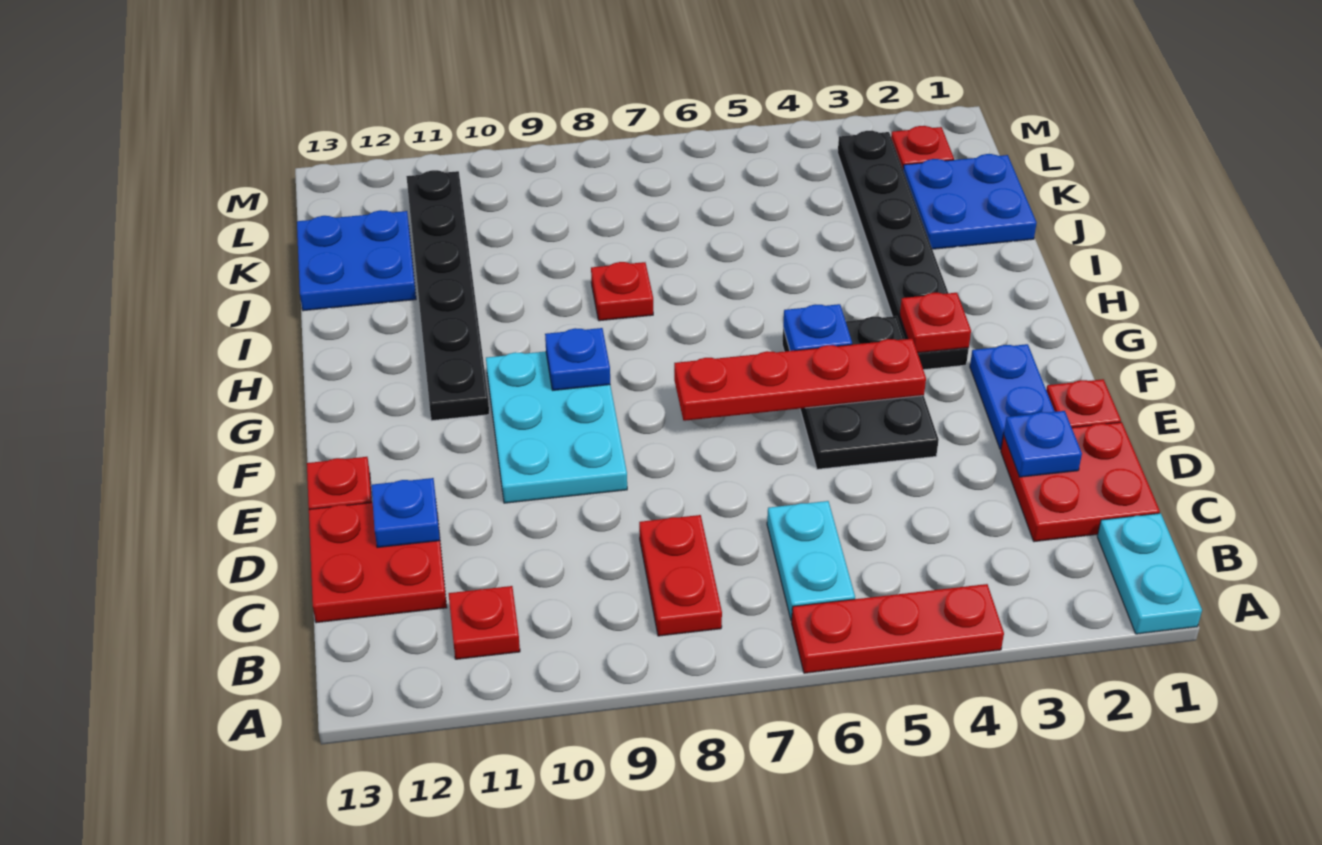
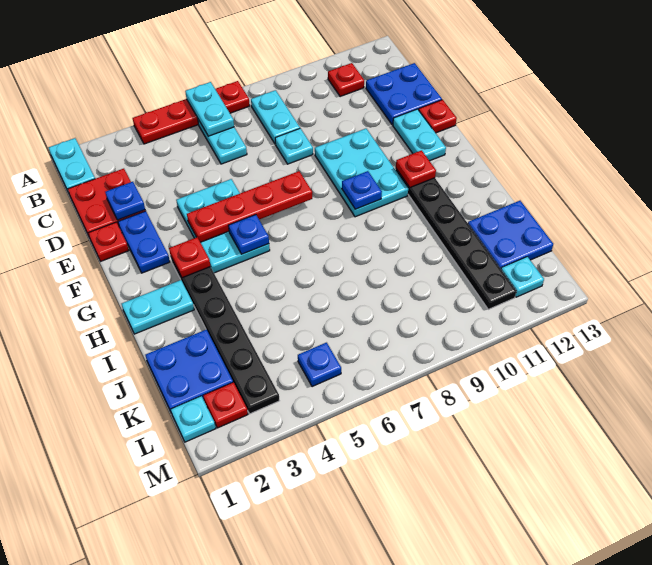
red 1x3 plate [792,584,1004,673] -> red 1x4 plate [133,81,250,144]
none -> cyan 1x2 plate [185,82,234,136]
red 1x2 plate [639,515,722,636] -> cyan 1x2 plate [251,90,300,144]
red 2x2 plate [309,503,447,623] -> blue 2x2 plate [366,63,442,125]
none -> cyan 1x1 plate [275,128,313,164]
blue 1x1 plate [371,478,440,548] -> blue 1x1 plate moved to [298,343,341,387]
black 2x3 plate [782,316,939,469] -> cyan 2x3 plate [176,179,270,273]
none -> cyan 1x2 plate [393,109,446,161]
none -> cyan 1x2 plate [122,280,194,334]
red 1x1 plate [591,262,653,321] -> red 1x1 plate moved to [396,150,436,187]
none -> cyan 1x1 plate [171,396,216,442]
none -> cyan 1x1 plate [501,257,544,297]

